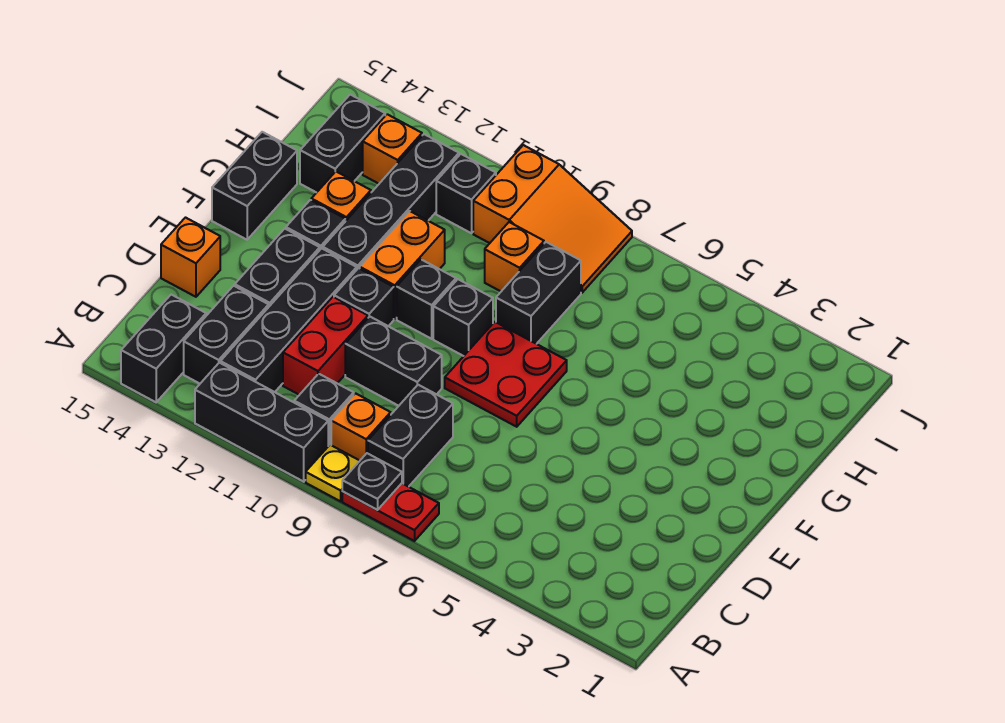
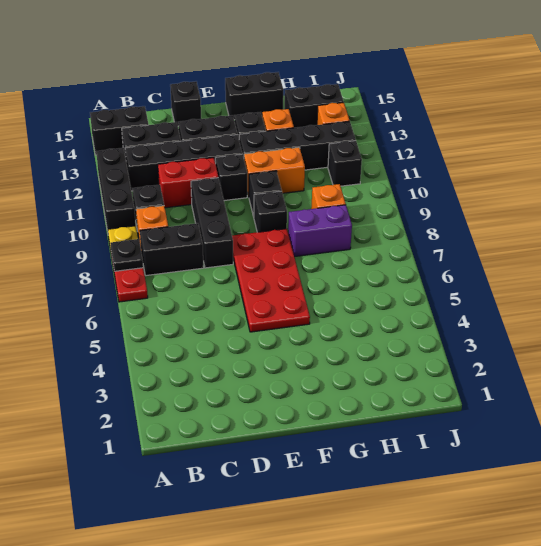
black 1x2 brick [345,317,442,406] -> black 1x3 brick [191,178,233,268]
orange 1x1 brick [161,218,220,297] -> black 1x1 brick [170,82,201,124]
red 2x2 plate [445,322,567,427] -> red 2x4 plate [232,229,310,332]
black 1x2 brick [496,242,581,344] -> purple 1x2 brick [288,205,352,257]
orange 2x3 slope [473,145,632,293] -> none

